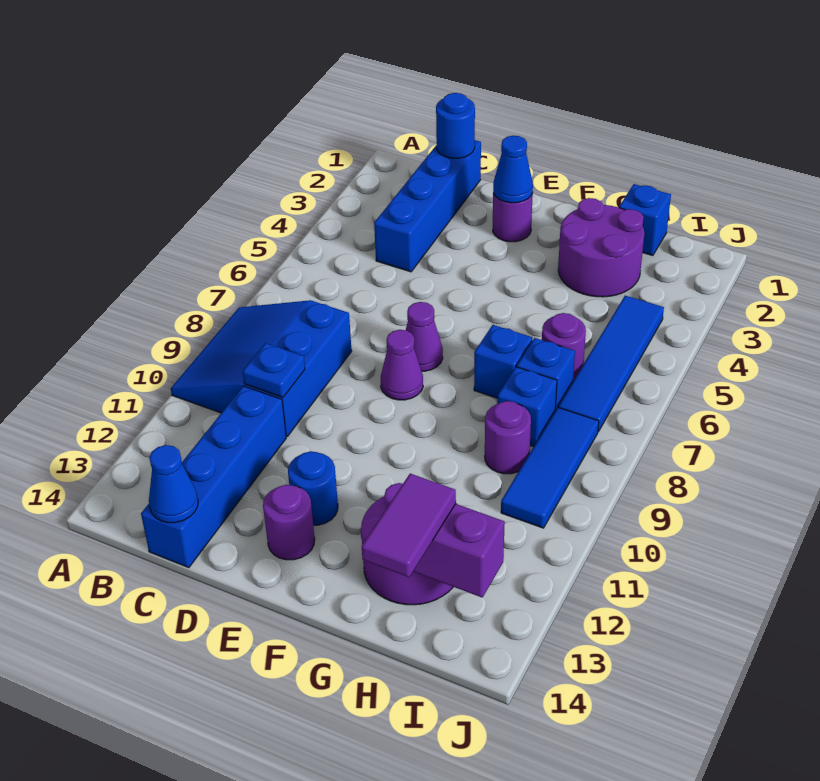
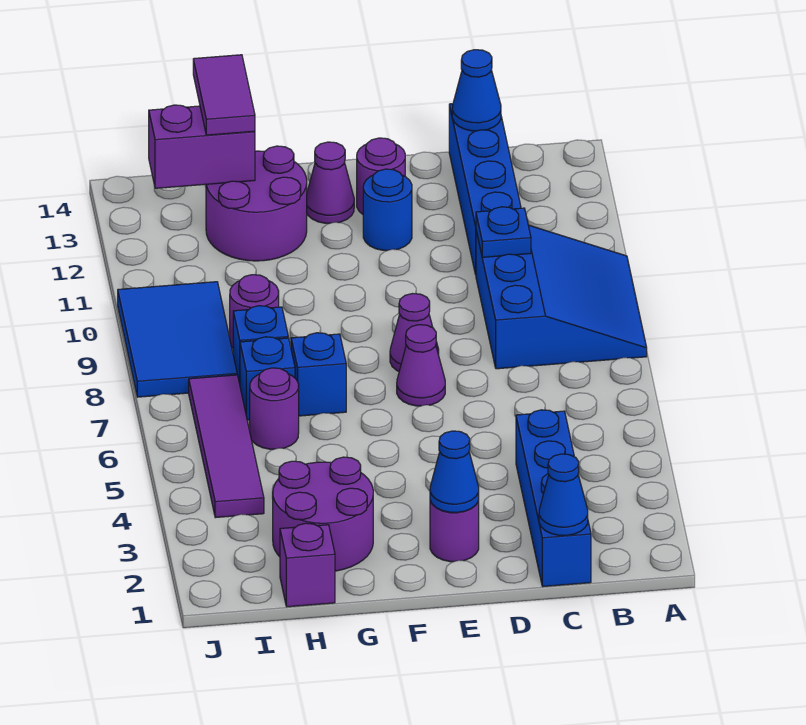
blue 1x1 round brick [436,93,475,159] -> blue 1x1 cone [539,454,588,535]
none -> purple 1x1 cone [307,142,354,223]
blue 1x1 brick [619,184,671,256] -> purple 1x1 brick [280,523,335,607]
blue 1x4 tile [558,296,664,432] -> purple 1x4 tile [189,375,264,518]
blue 1x3 tile [501,408,599,528] -> blue 2x3 tile [118,282,237,397]

